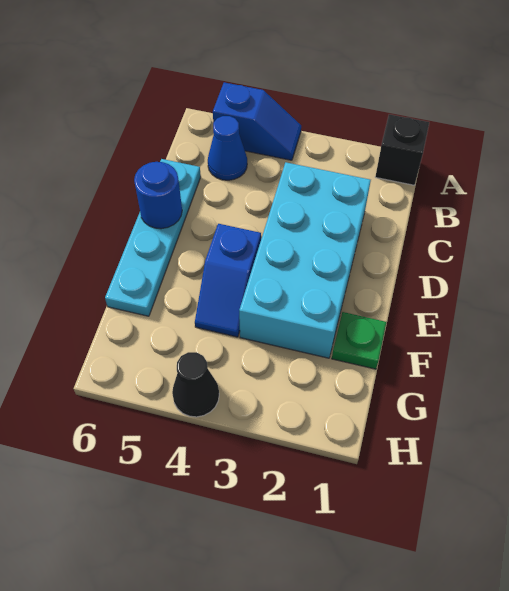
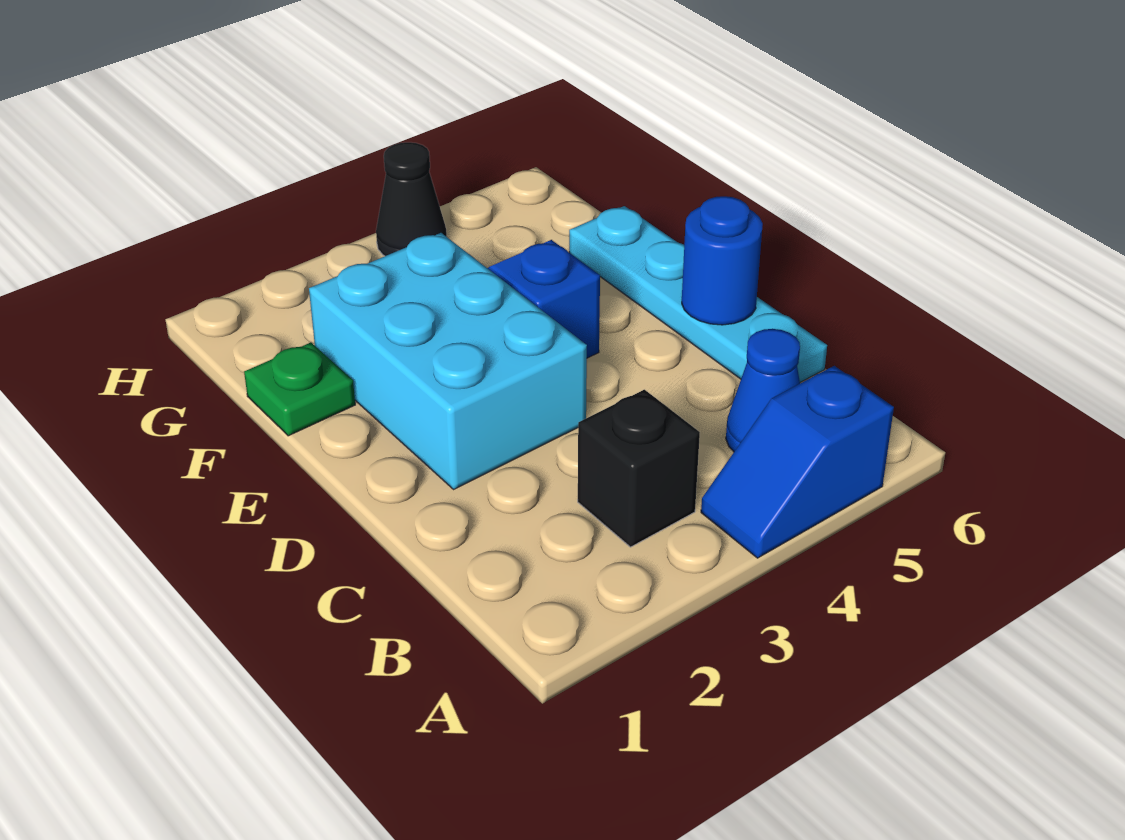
black 1x1 brick [375,114,429,185] -> black 1x1 brick moved to [578,390,700,547]
cyan 2x4 brick [239,162,371,358] -> cyan 2x3 brick [309,233,587,489]

